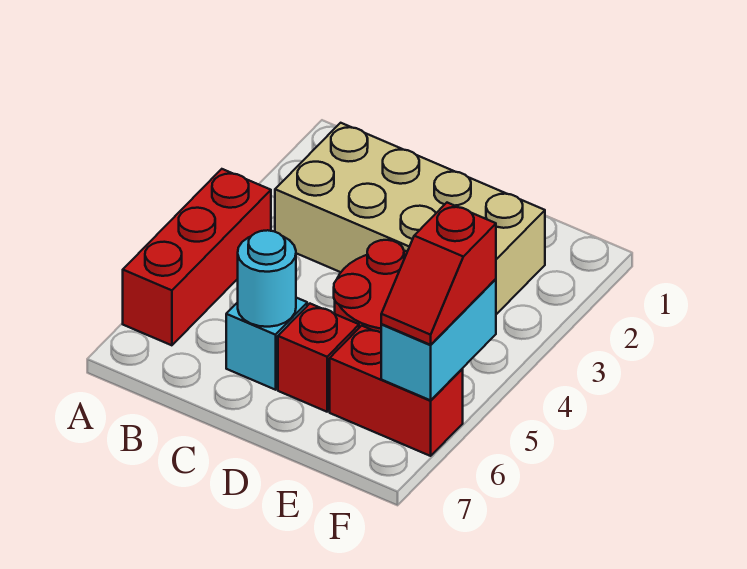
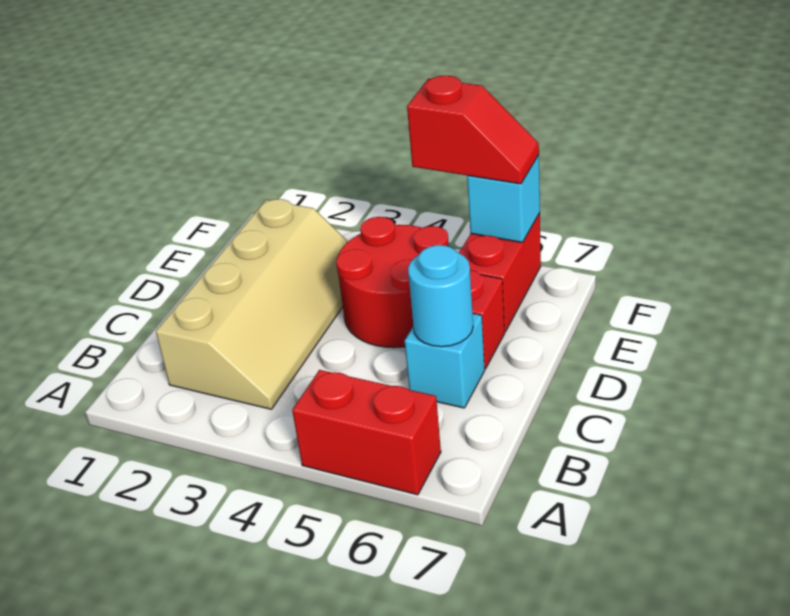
red 1x3 brick [123,169,271,345] -> red 1x2 brick [292,370,441,495]
tan 2x4 brick [275,123,545,314] -> tan 2x4 slope [156,199,348,409]
cyan 1x2 brick [381,279,496,400] -> cyan 1x1 brick [467,155,540,243]

